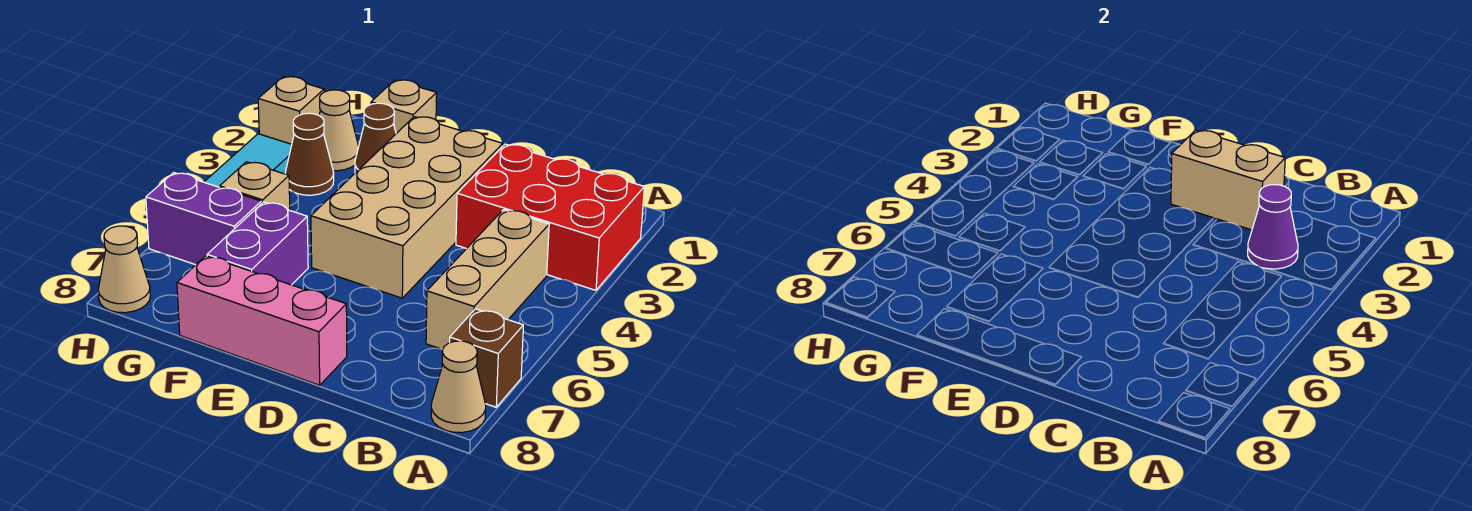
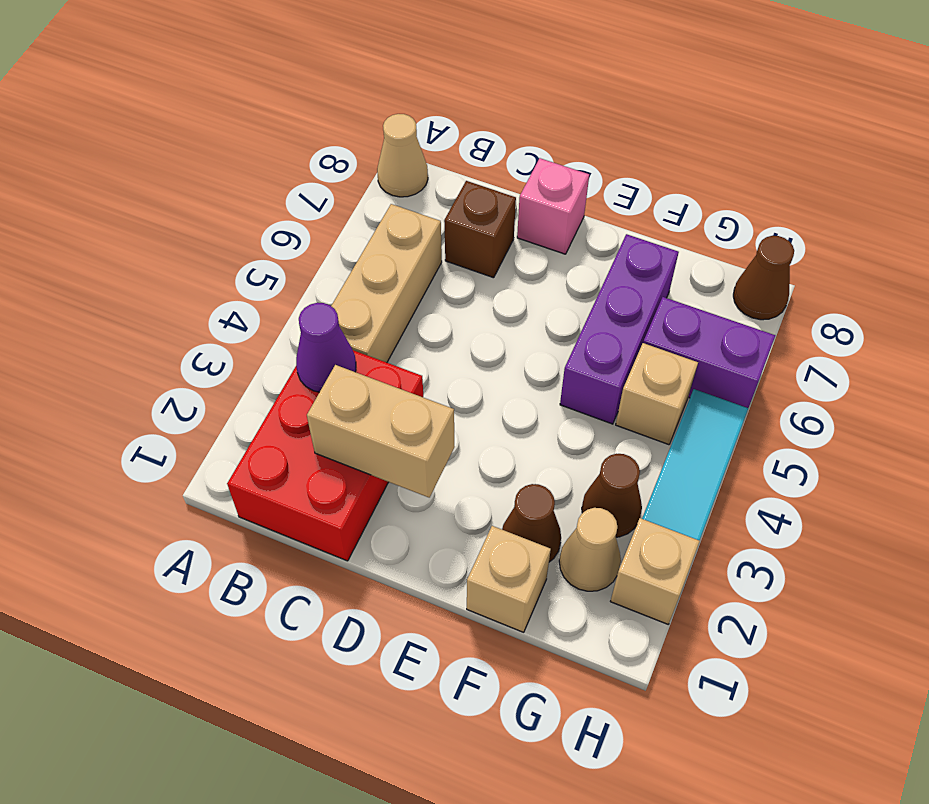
red 2x3 brick [456,144,644,290] -> red 2x3 brick turned to [227,350,423,561]
brown 1x1 brick [450,309,523,407] -> brown 1x1 brick moved to [444,181,516,278]
tan 2x4 brick [311,117,503,298] -> none
pink 1x3 brick [177,256,347,385] -> pink 1x1 brick [517,158,589,254]
purple 1x2 brick [207,202,308,285] -> purple 1x3 brick [560,234,679,424]
tan 1x1 cone [98,226,150,313] -> brown 1x1 cone [733,236,794,320]

